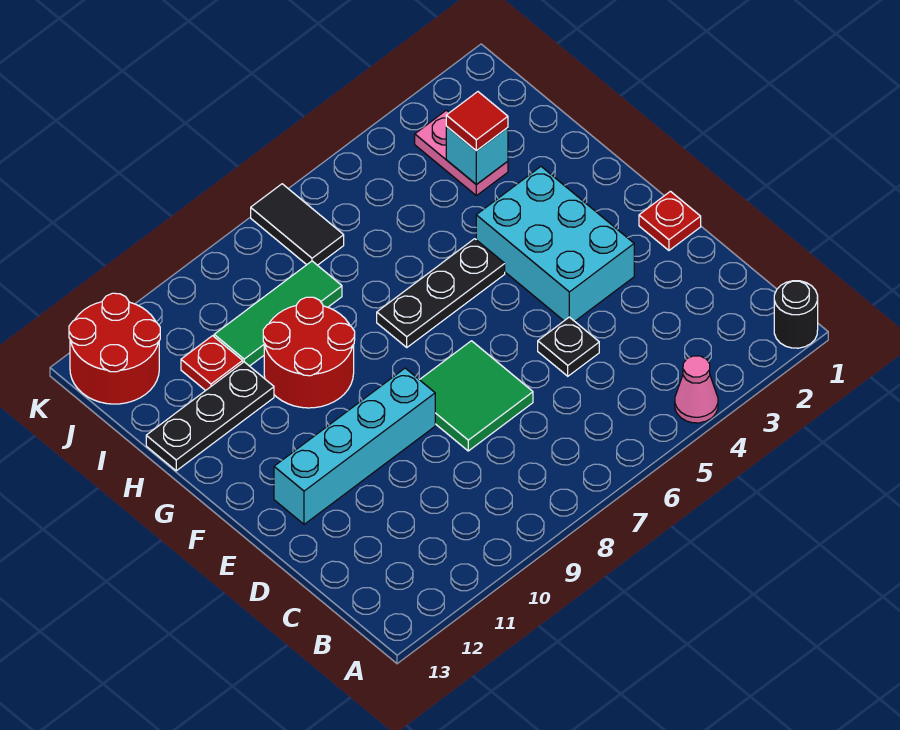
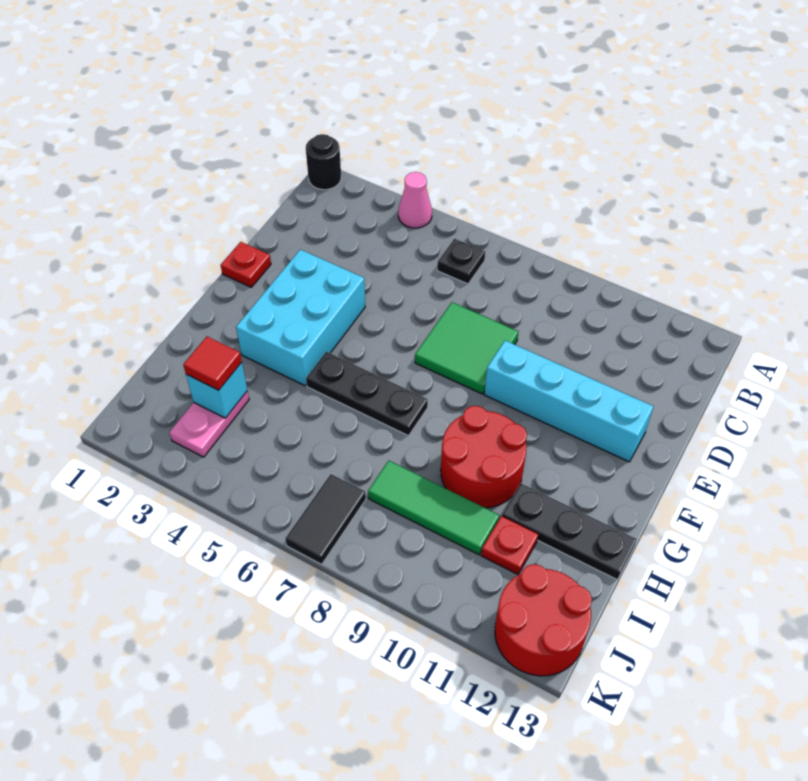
black 1x1 plate [538,317,599,376] -> black 1x1 plate moved to [437,239,485,284]

